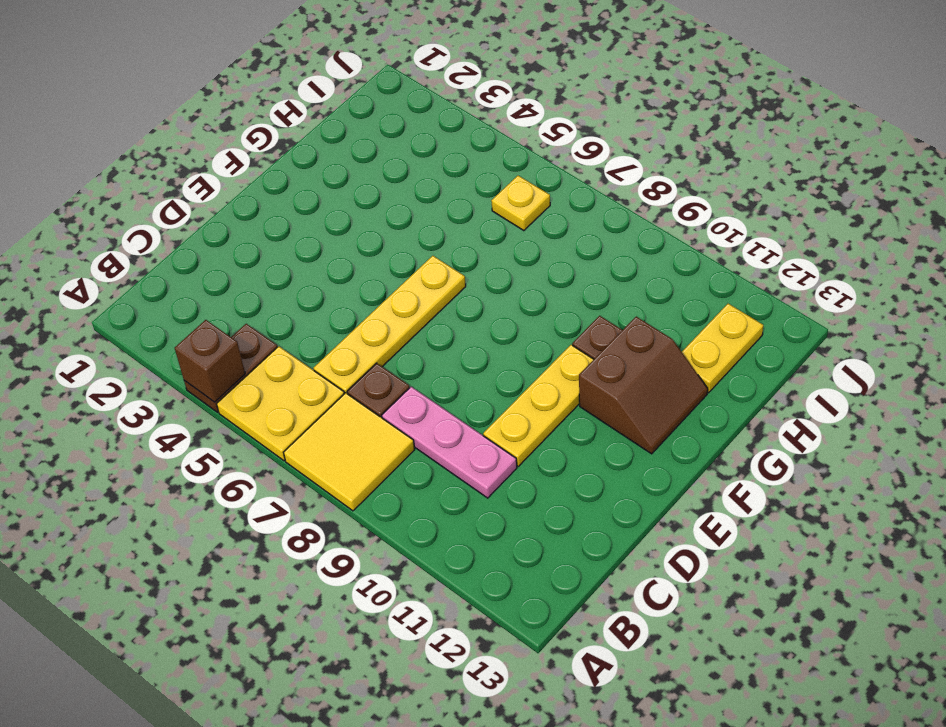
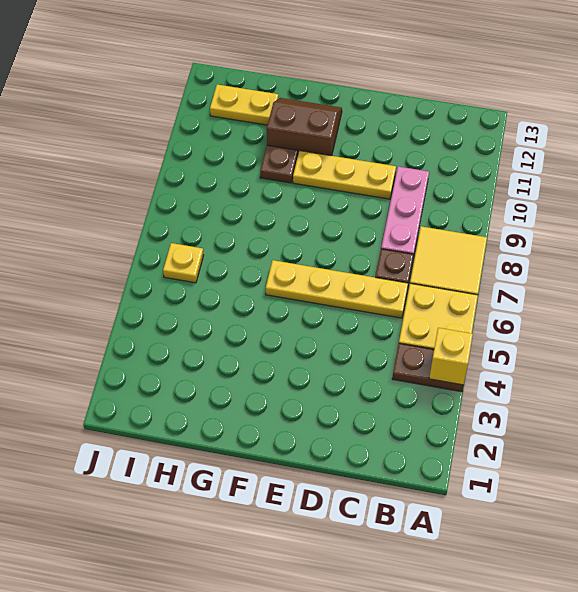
brown 1x1 brick [175,320,245,402] -> yellow 1x1 brick [429,328,473,385]

